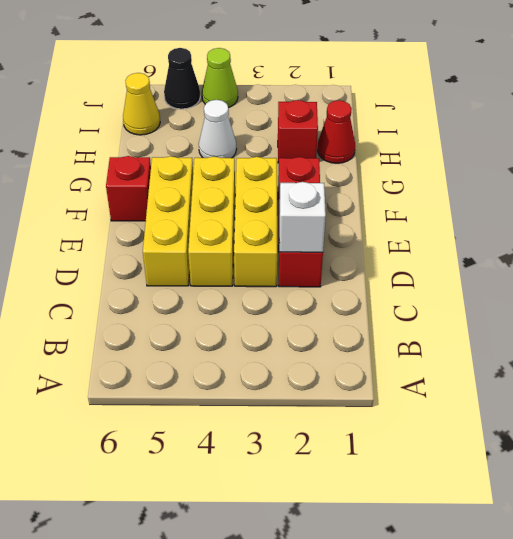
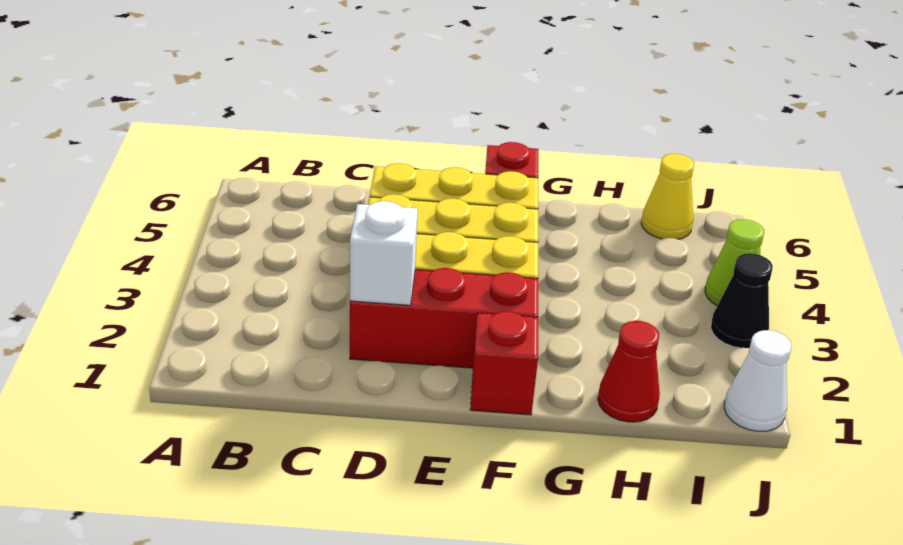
red 1x1 brick [278,100,318,163] -> red 1x1 brick moved to [470,311,538,415]
white 1x1 cone [199,100,237,158] -> white 1x1 cone moved to [724,330,791,431]
black 1x1 cone [164,48,200,109] -> black 1x1 cone moved to [711,253,773,348]

